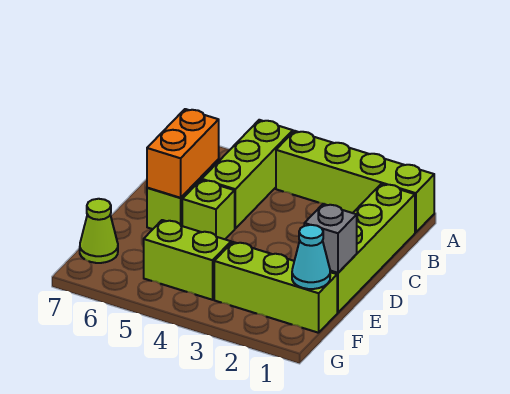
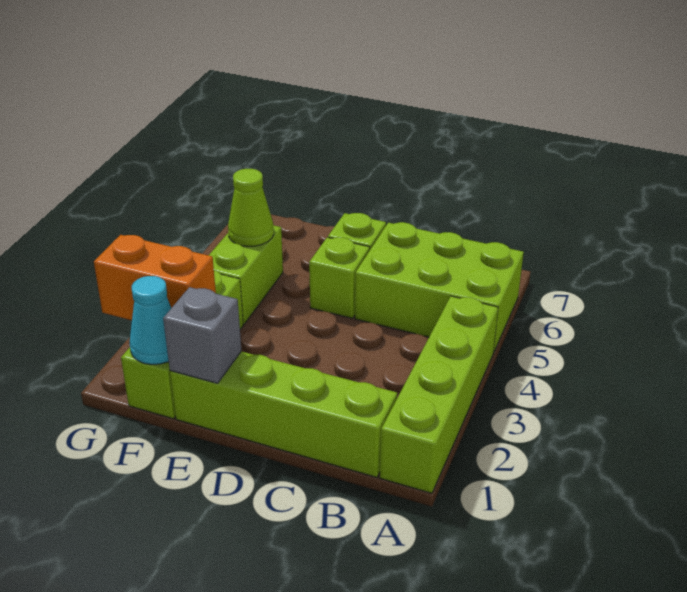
lime 1x3 brick [202,120,293,228] -> lime 2x3 brick [355,222,524,353]
orange 1x2 brick [147,109,219,198] -> orange 1x2 brick moved to [94,235,216,320]
lime 1x1 cone [80,199,118,263] -> lime 1x1 cone moved to [228,169,274,246]

